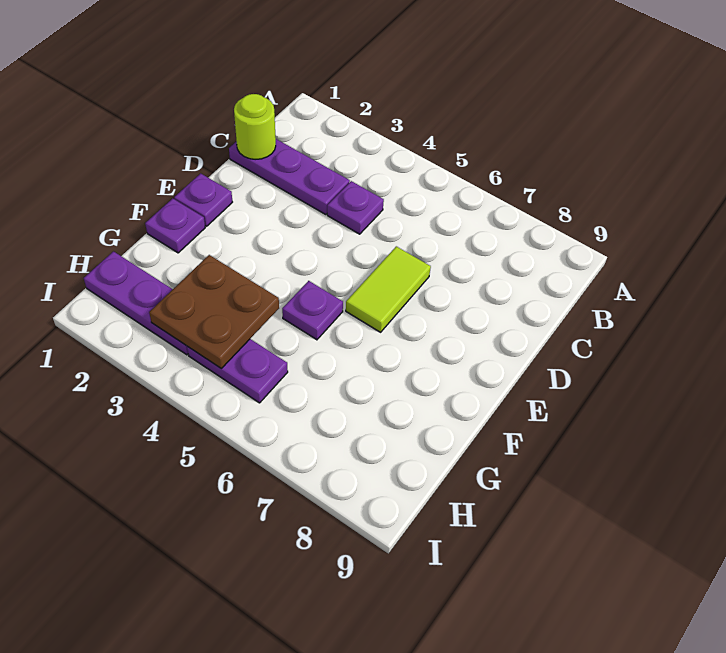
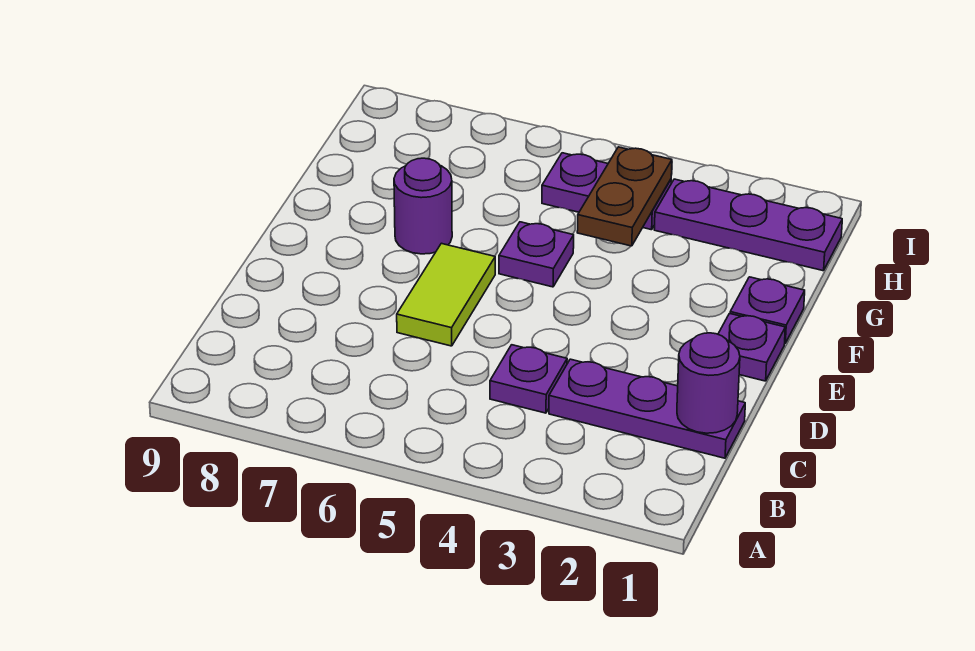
lime 1x1 round brick [234,94,276,160] -> purple 1x1 round brick [677,333,740,433]
none -> purple 1x1 round brick [394,158,452,254]
brown 2x2 plate [149,255,279,368] -> brown 1x2 plate [577,147,672,246]

